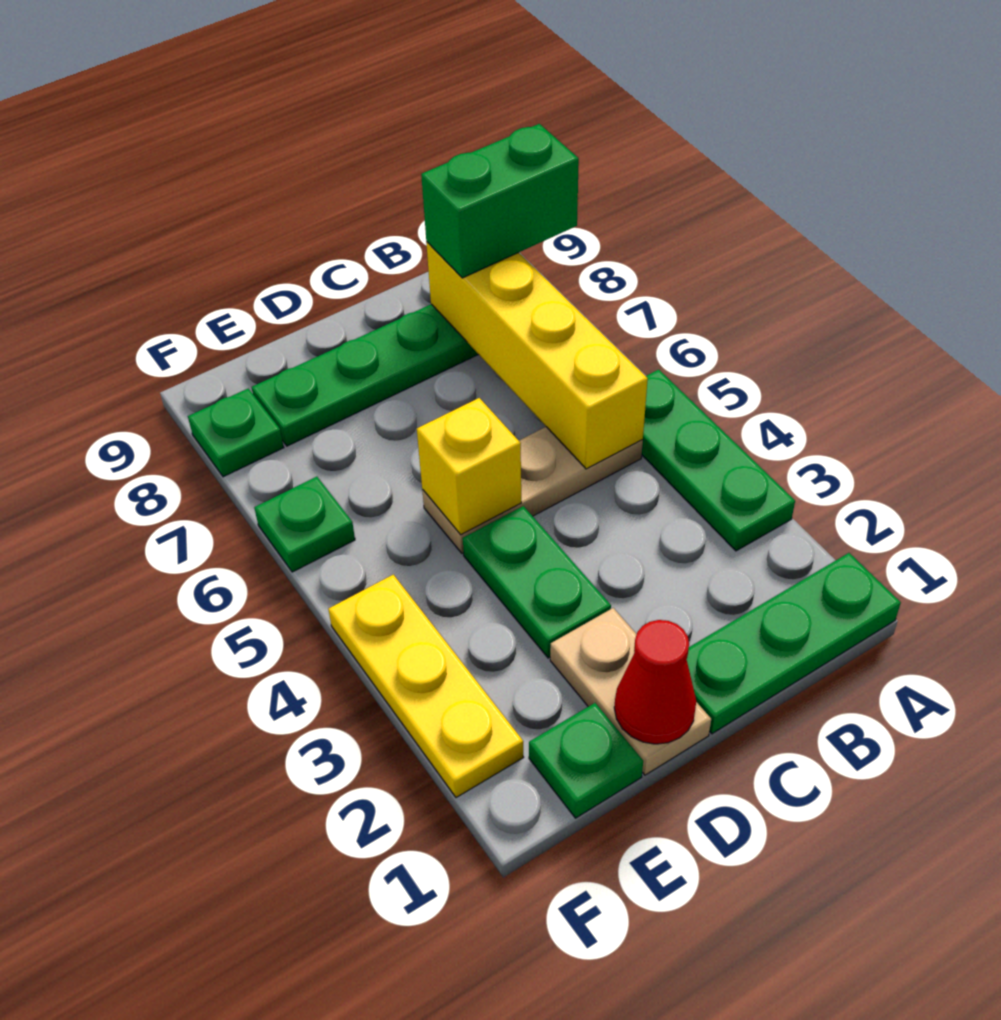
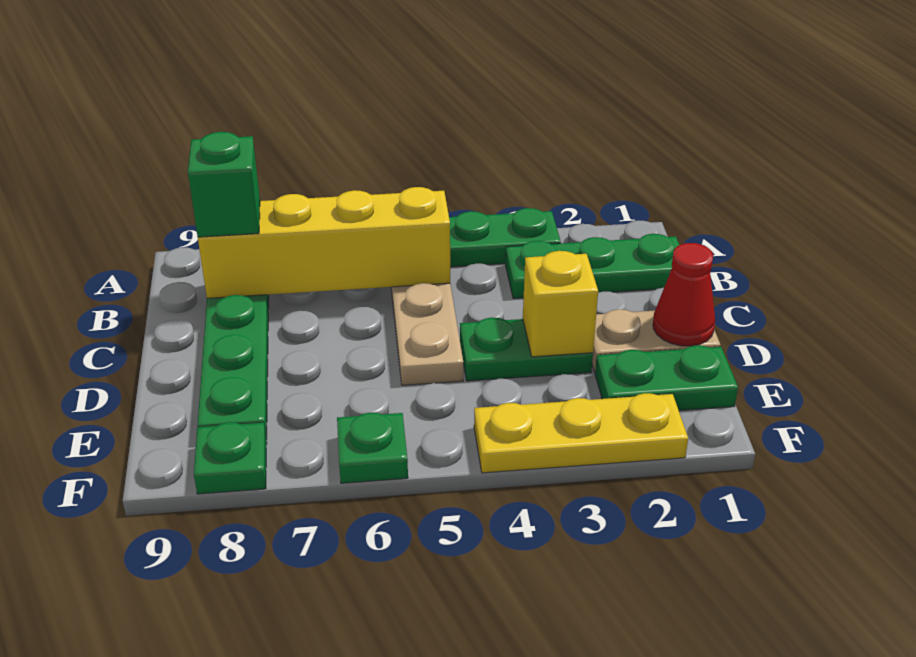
green 1x3 plate [687,553,901,734] -> green 1x3 plate turned to [506,234,679,299]
green 1x2 brick [421,124,579,278] -> green 1x1 brick [188,132,260,237]
yellow 1x1 brick [417,398,521,535] -> yellow 1x1 brick moved to [523,251,598,357]
green 1x1 plate [529,703,643,818] -> green 1x2 plate [595,345,738,411]

